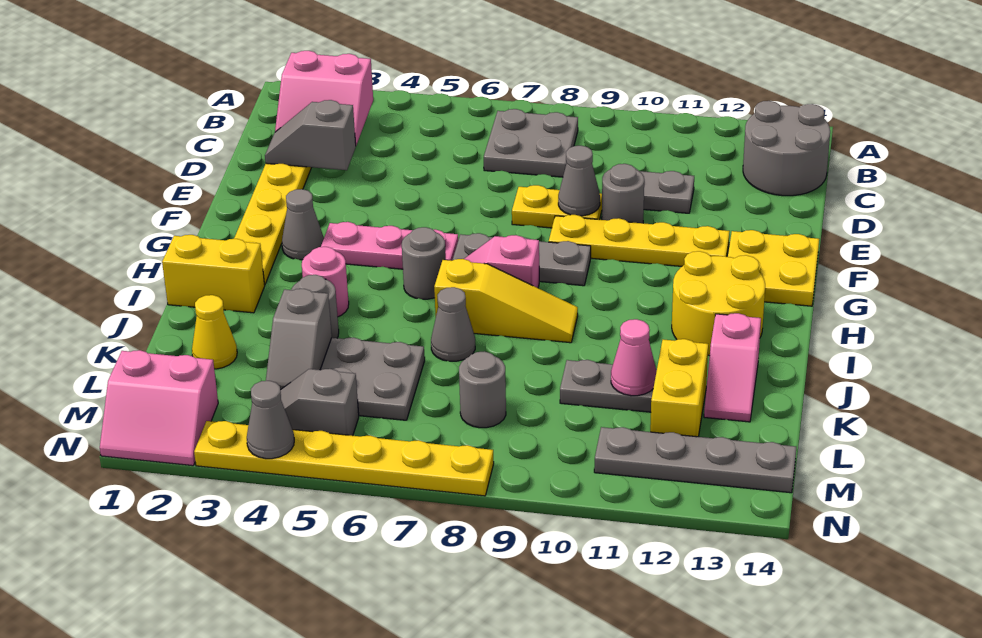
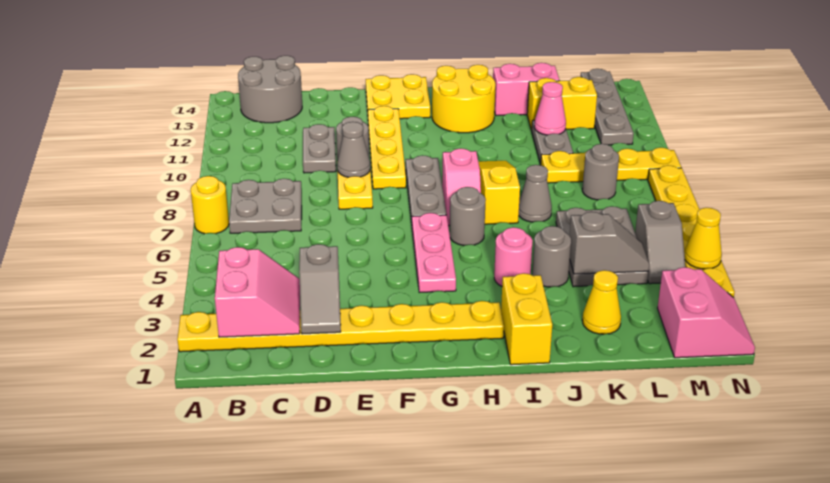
none -> yellow 1x1 round brick [191,176,229,234]
grey 1x1 cone [282,189,324,260] -> none
pink 1x2 slope [704,313,761,422] -> pink 1x2 brick [493,63,560,116]
none -> yellow 1x4 plate [541,147,681,183]
grey 1x1 cone [247,381,294,459] -> yellow 1x1 cone [684,208,722,269]

